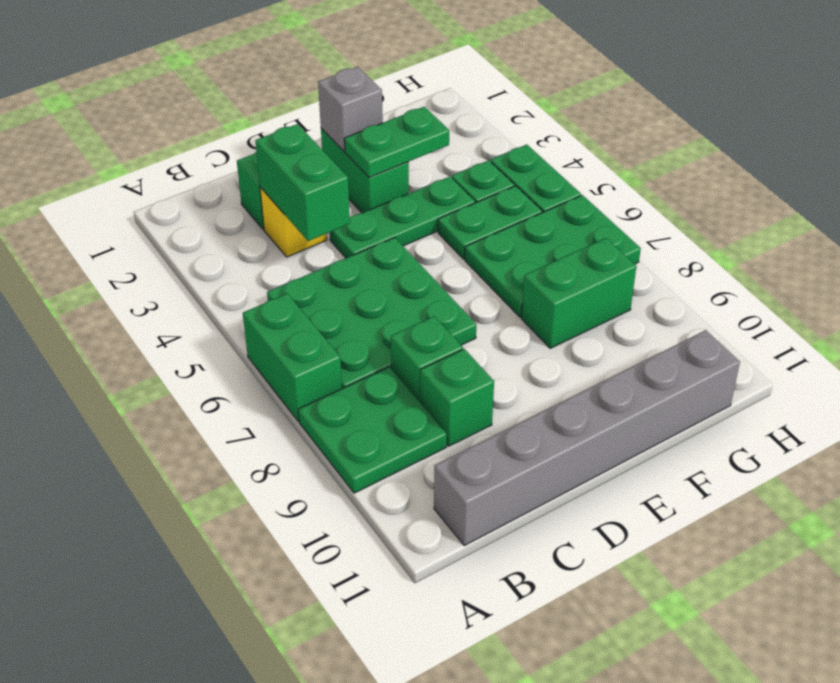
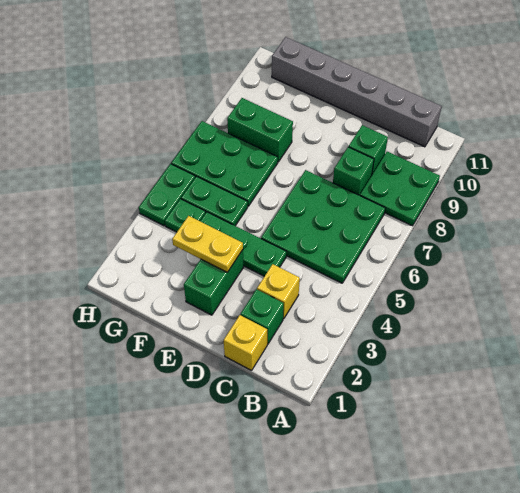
green 1x2 brick [243,294,342,421] -> none
none -> yellow 1x1 brick [224,315,267,370]
green 1x2 brick [255,124,350,241] -> none
grey 1x1 brick [318,67,383,151] -> none
green 1x2 plate [344,107,449,177] -> yellow 1x2 plate [172,216,243,272]

